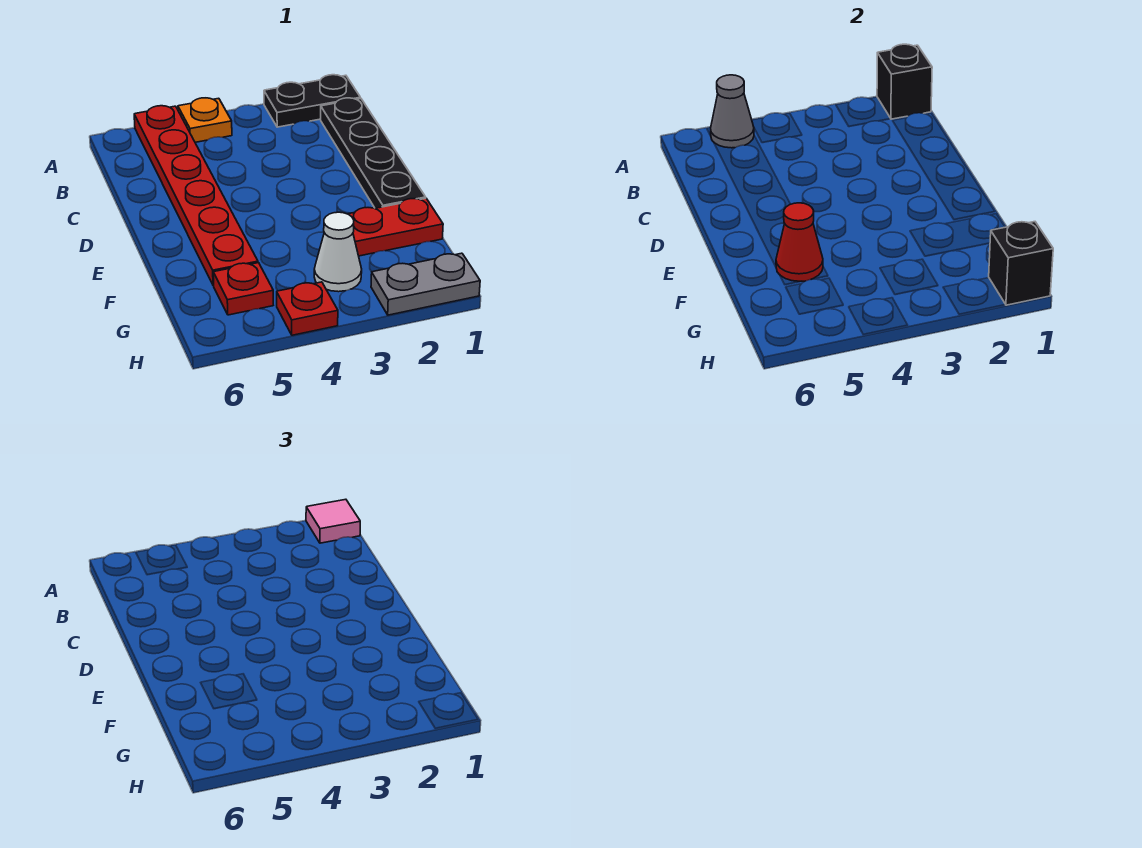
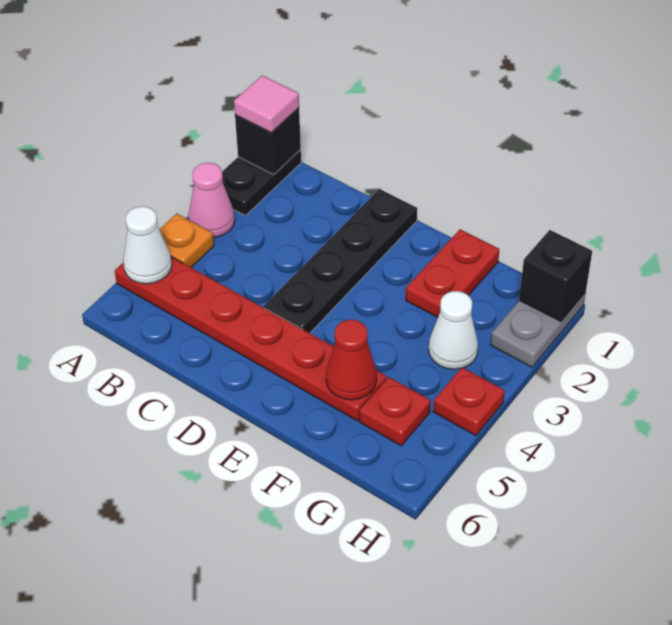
none -> pink 1x1 cone [188,163,235,237]
grey 1x1 cone [711,75,754,148] -> white 1x1 cone [123,206,172,284]
black 1x4 plate [321,98,426,208] -> black 1x4 plate turned to [264,189,417,333]

